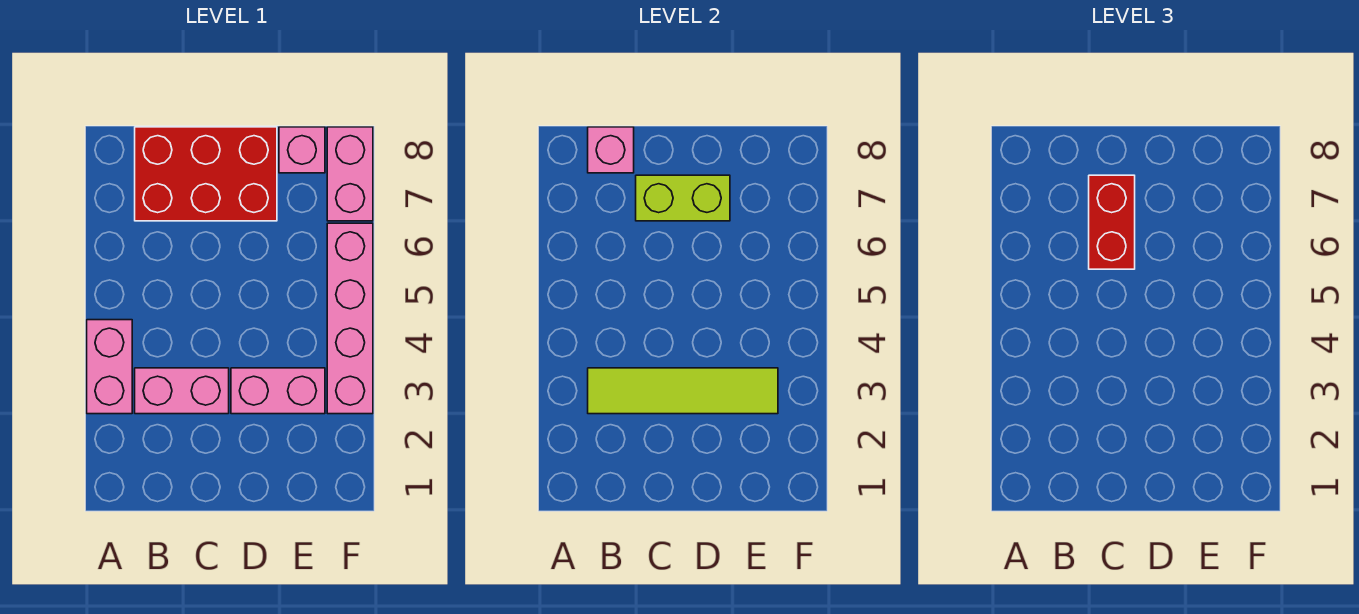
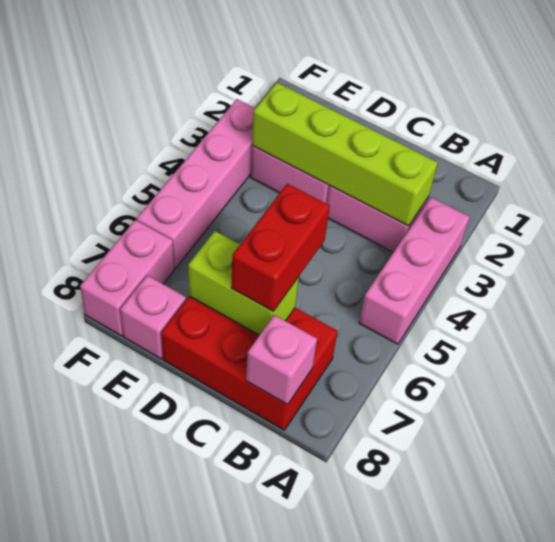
pink 1x2 brick [87,320,132,414] -> pink 1x3 brick [359,197,470,344]
lime 1x4 tile [588,368,778,414] -> lime 1x4 brick [252,83,438,226]

